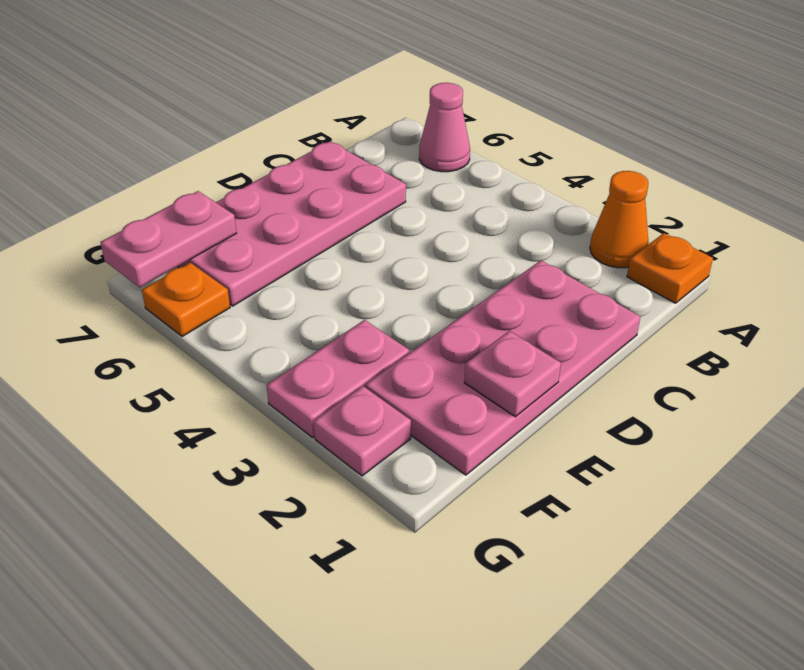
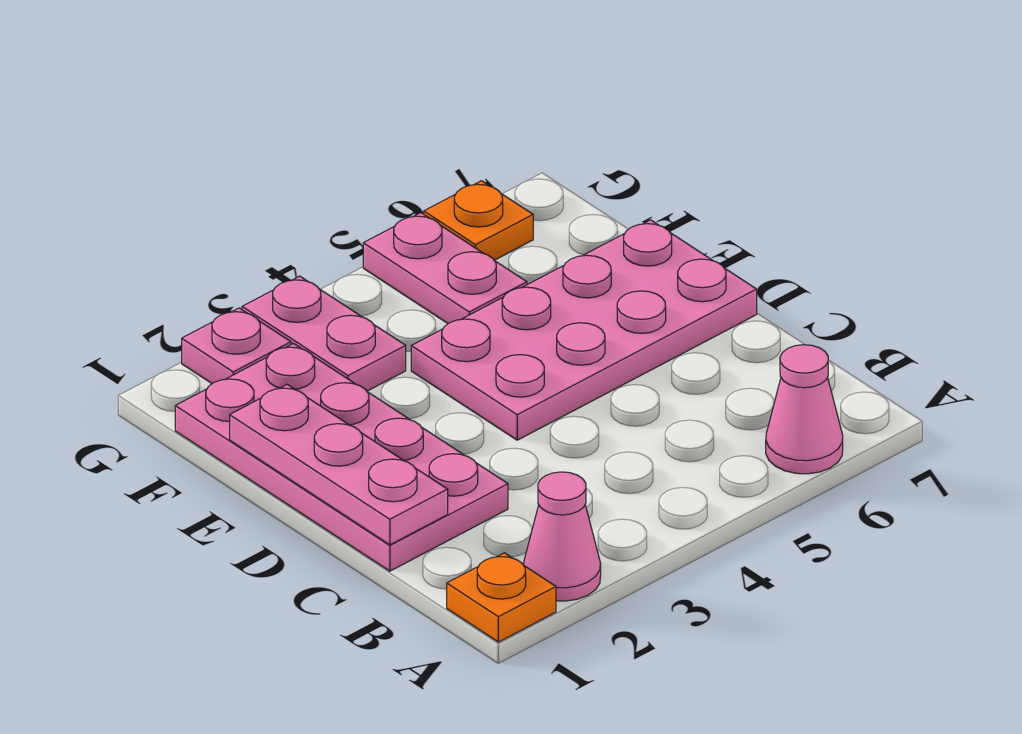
orange 1x1 cone [590,171,649,268] -> pink 1x1 cone [524,472,601,601]
pink 2x4 plate [178,141,406,306] -> pink 2x4 plate turned to [411,220,757,440]
pink 1x1 plate [464,331,561,417] -> pink 1x3 plate [230,385,448,545]
pink 1x2 plate [100,191,236,287] -> pink 1x2 plate moved to [363,213,527,324]

